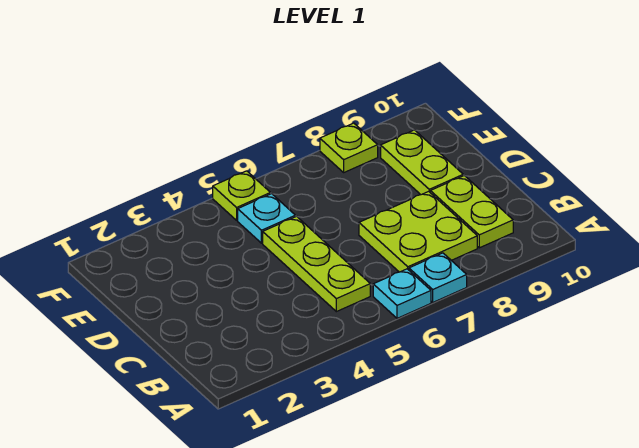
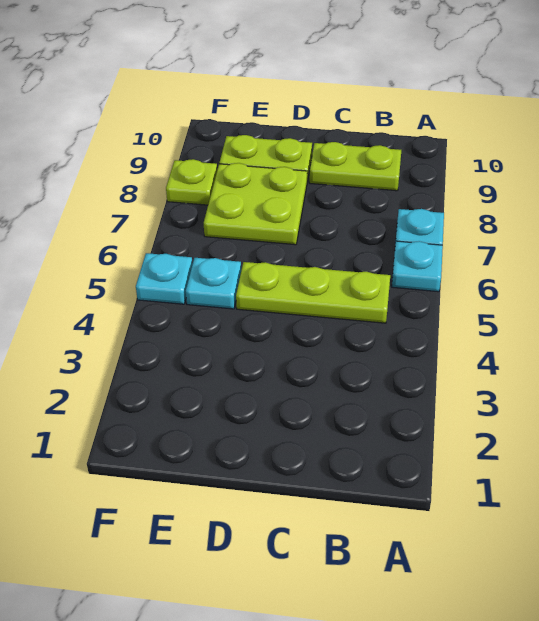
lime 2x2 plate [359,191,477,272] -> lime 2x2 plate moved to [204,163,307,245]
lime 1x1 plate [213,171,270,220] -> cyan 1x1 plate [136,253,193,304]

